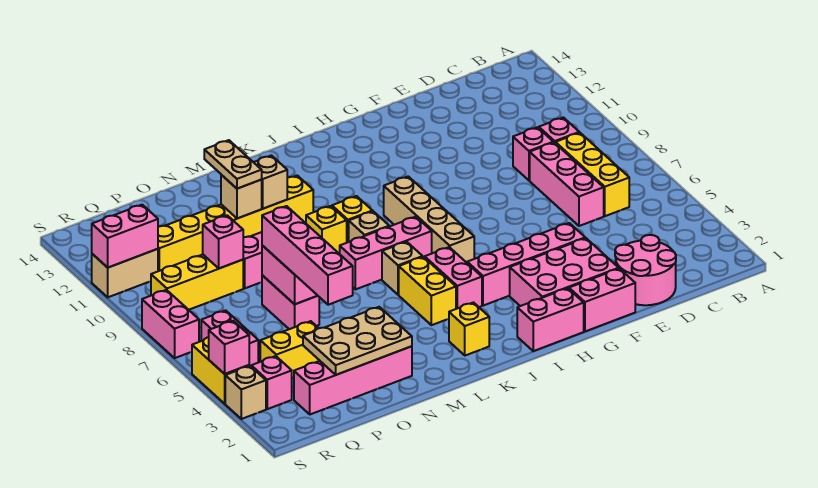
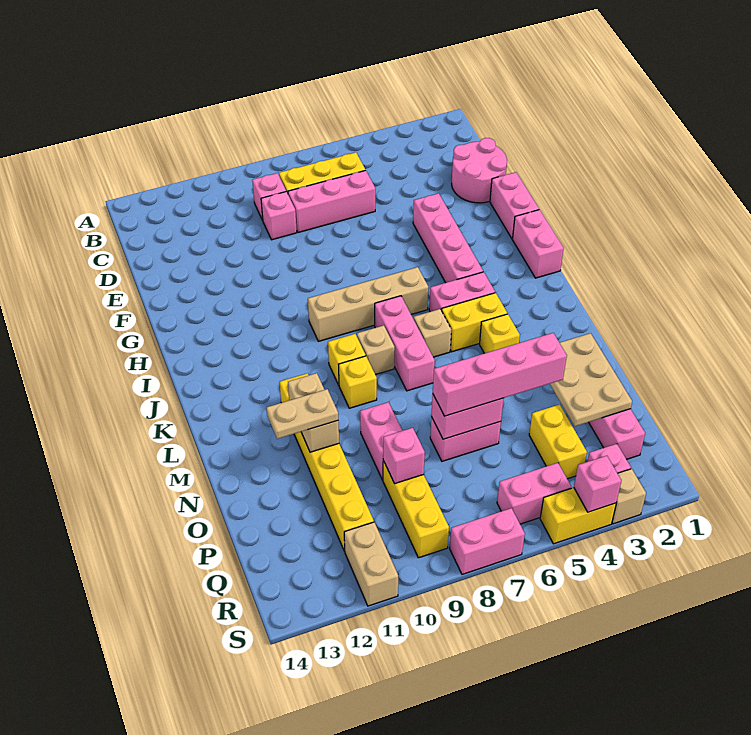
pink 2x3 brick [510,238,619,306] -> none
yellow 1x1 brick [449,303,489,356] -> yellow 1x1 brick moved to [480,314,520,353]
pink 1x2 brick [92,205,158,268] -> none

